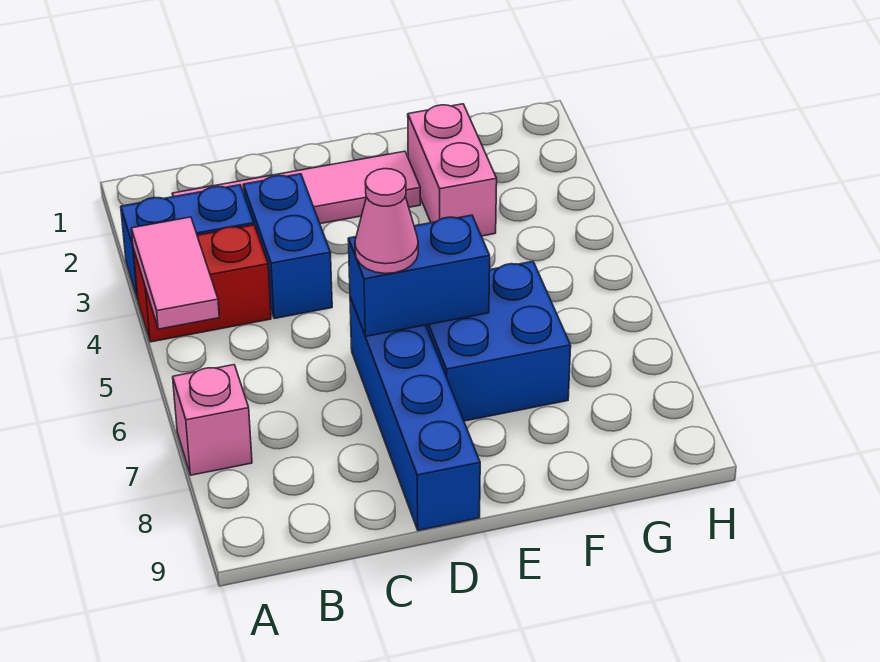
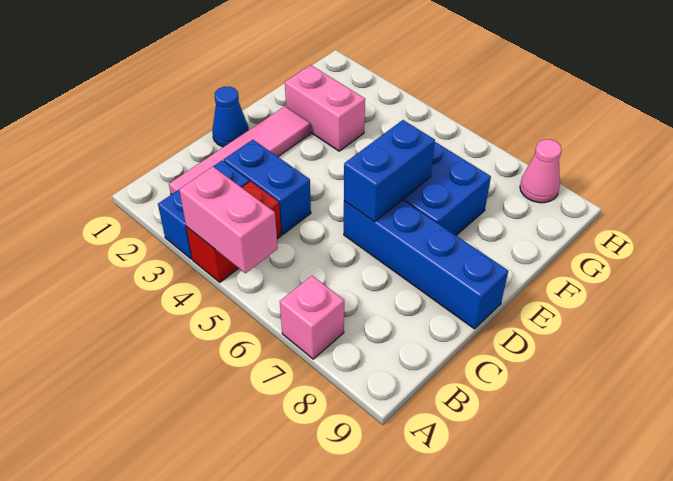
pink 1x2 tile [131,217,219,329] -> pink 1x2 brick [179,167,278,273]
none -> blue 1x1 cone [212,87,249,147]
pink 1x1 cone [355,169,418,274] -> pink 1x1 cone moved to [520,139,562,203]

